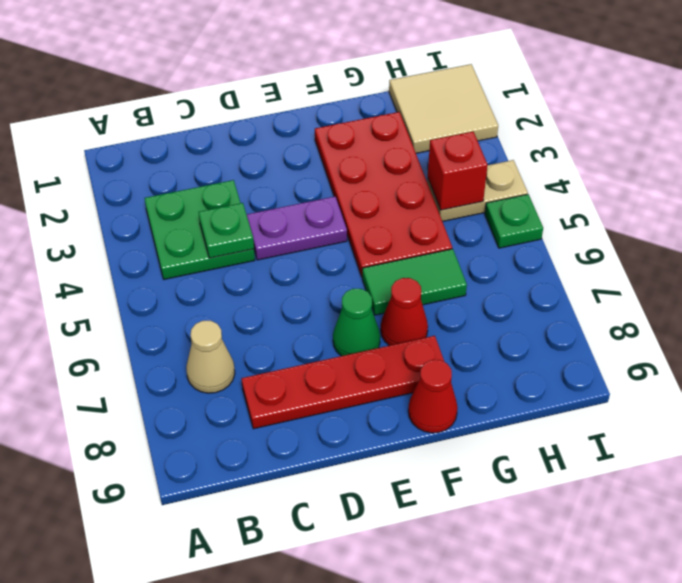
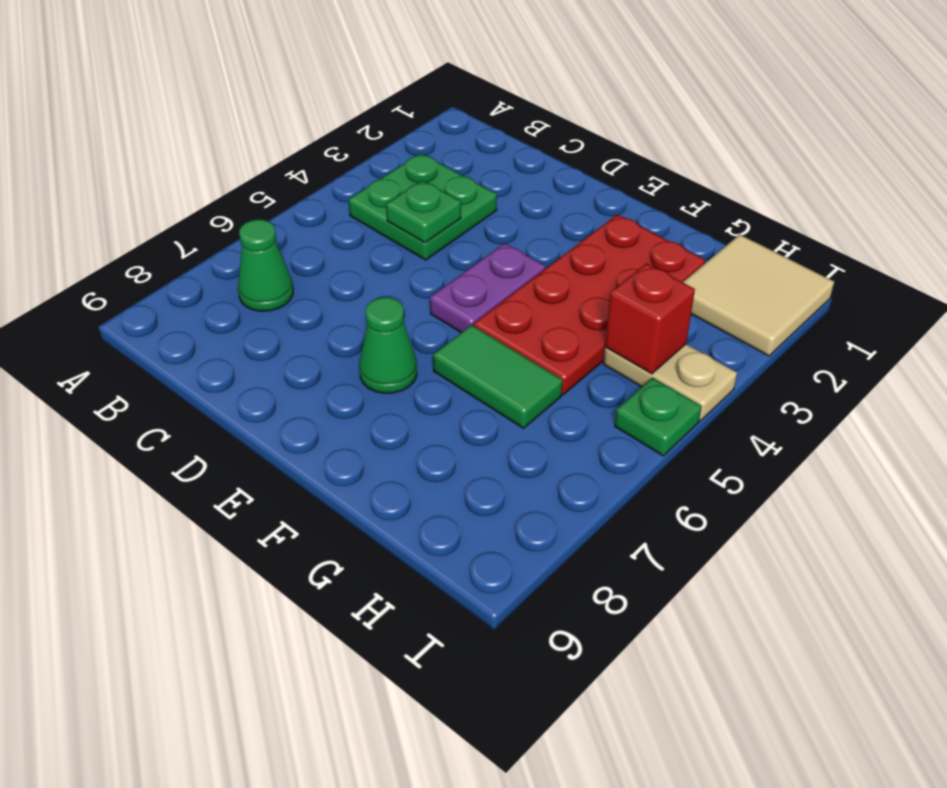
tan 1x1 cone [186,321,235,393] -> green 1x1 cone [238,220,293,311]
red 1x4 plate [241,336,444,429] -> none
purple 1x2 plate [247,196,347,260] -> purple 1x2 plate turned to [430,243,546,333]
red 1x1 cone [381,278,428,346] -> none
red 1x1 cone [408,360,458,433] -> none

